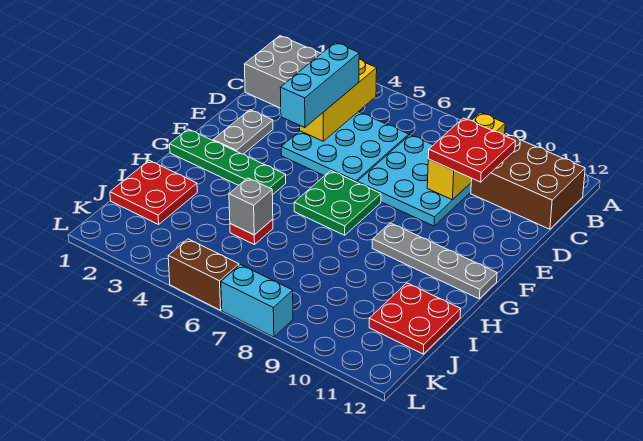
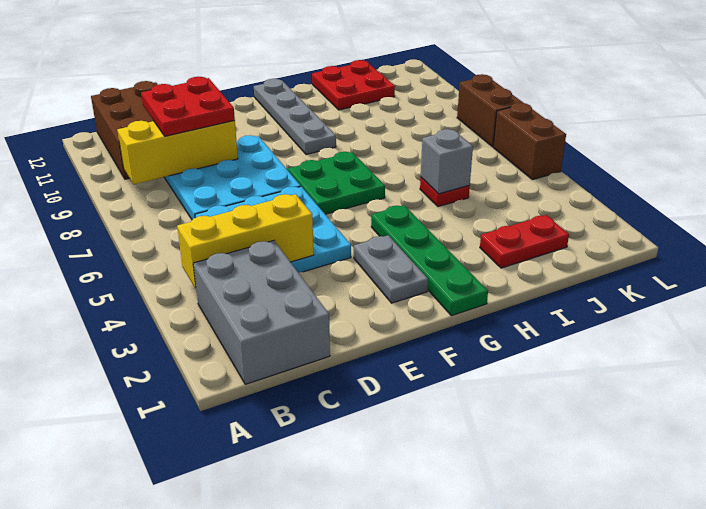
cyan 1x3 brick [280,42,359,128] -> none
grey 1x2 plate [213,110,273,154] -> grey 1x2 plate turned to [354,235,428,303]
red 2x2 plate [110,160,197,224] -> red 1x2 plate [480,215,569,268]
cyan 1x2 brick [221,265,293,337] -> brown 1x2 brick [457,74,523,147]

